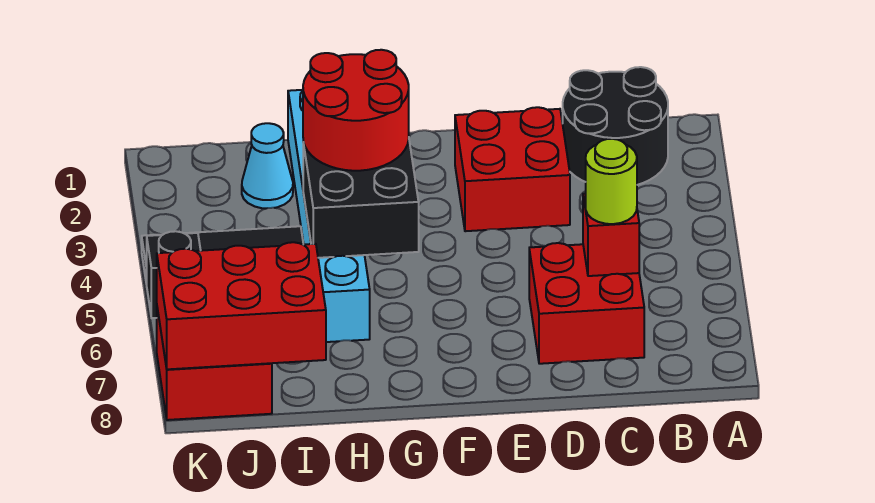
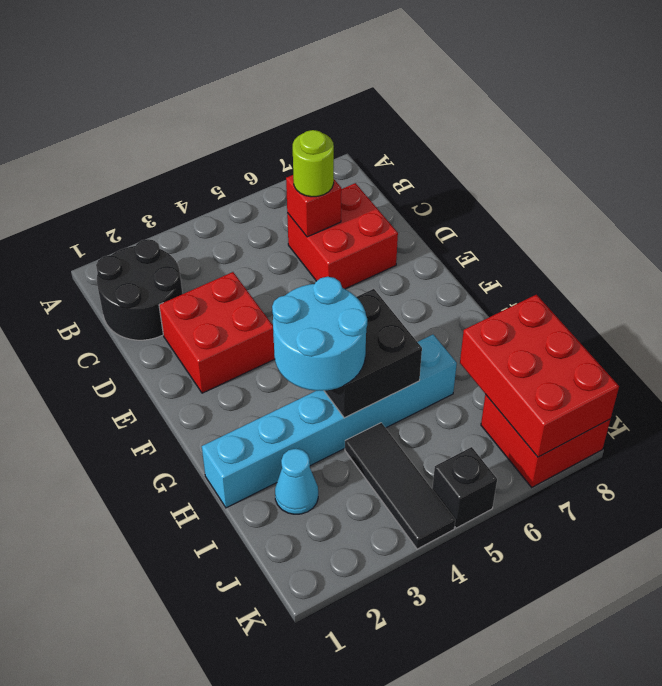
red 2x2 round brick [303,50,409,171] -> cyan 2x2 round brick [272,277,367,391]

